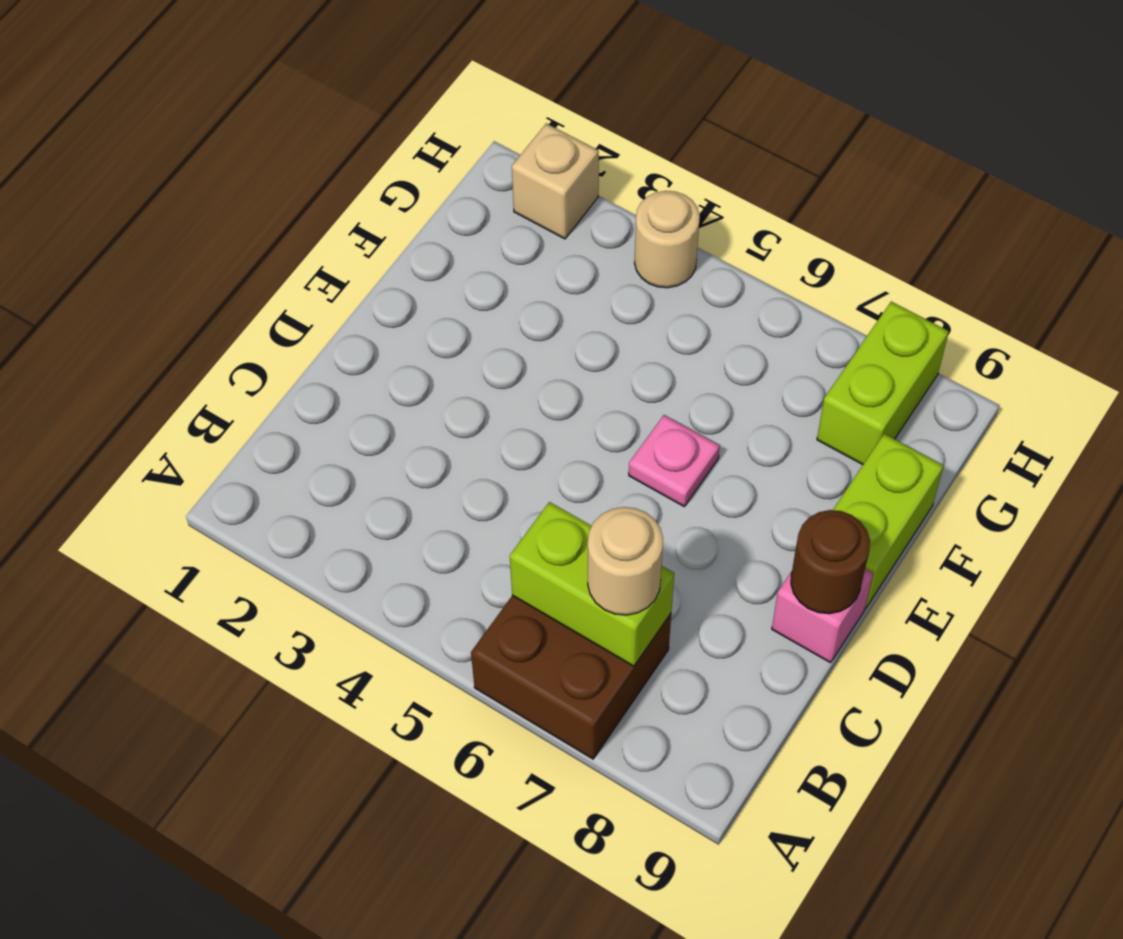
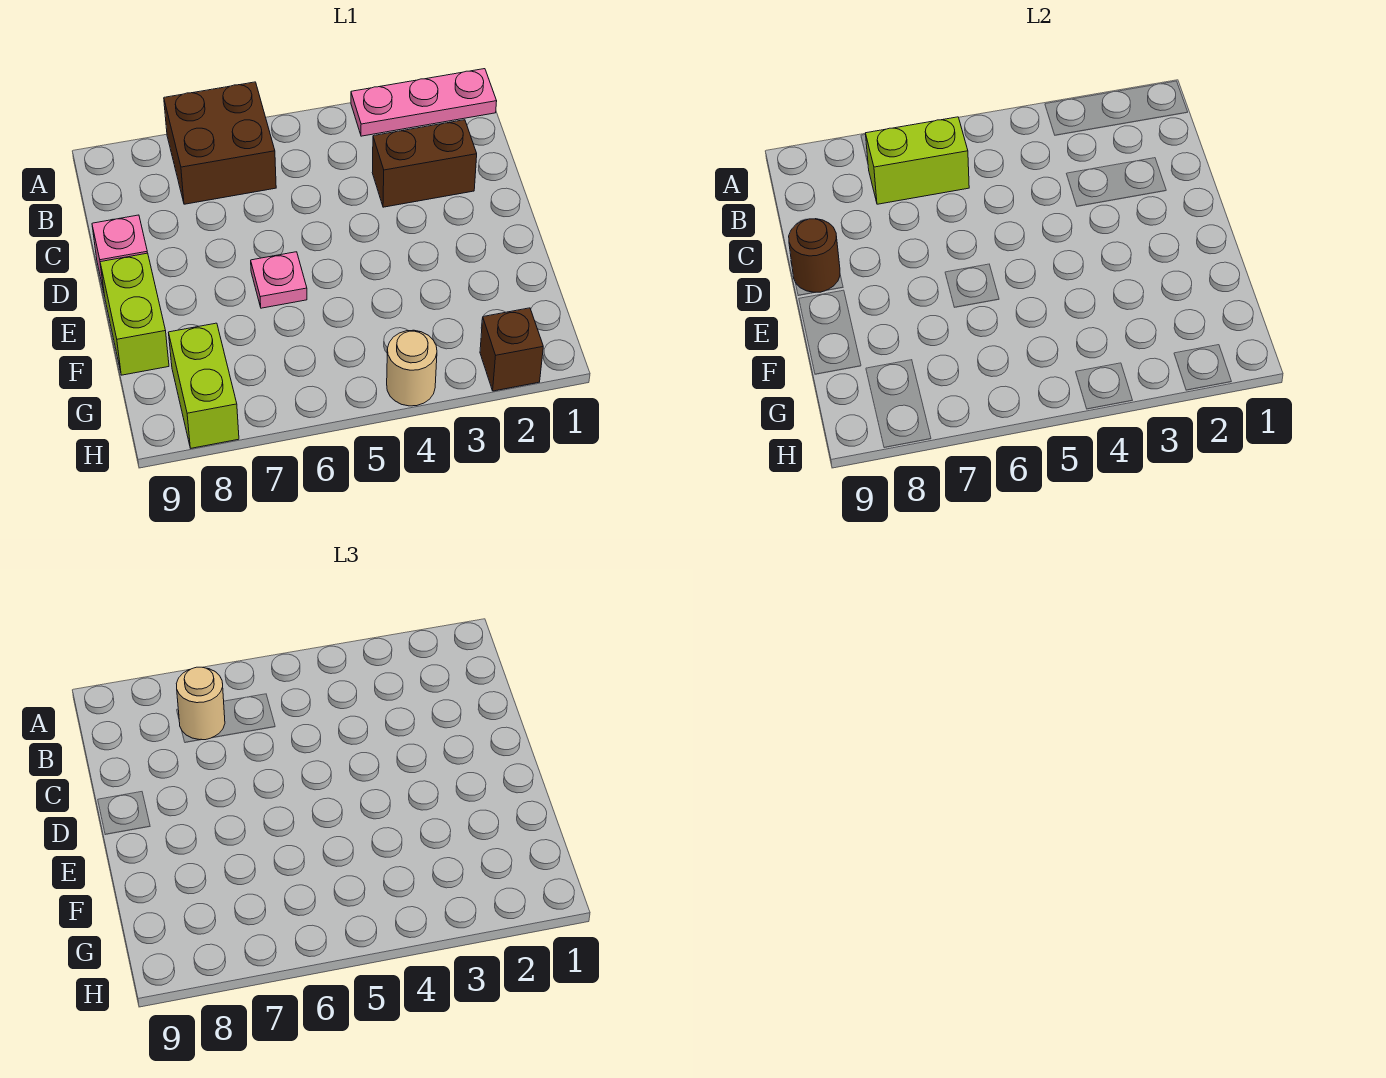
none -> pink 1x3 plate [351,69,497,136]
none -> brown 1x2 brick [372,120,477,207]
tan 1x1 brick [512,123,599,239] -> brown 1x1 brick [480,308,543,391]

